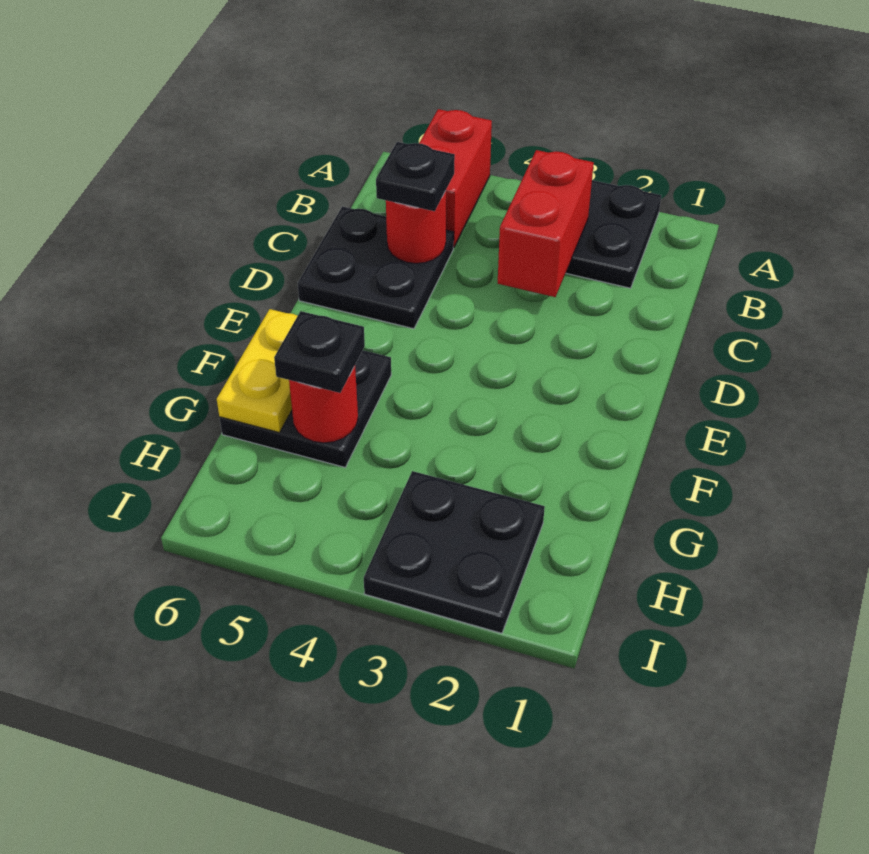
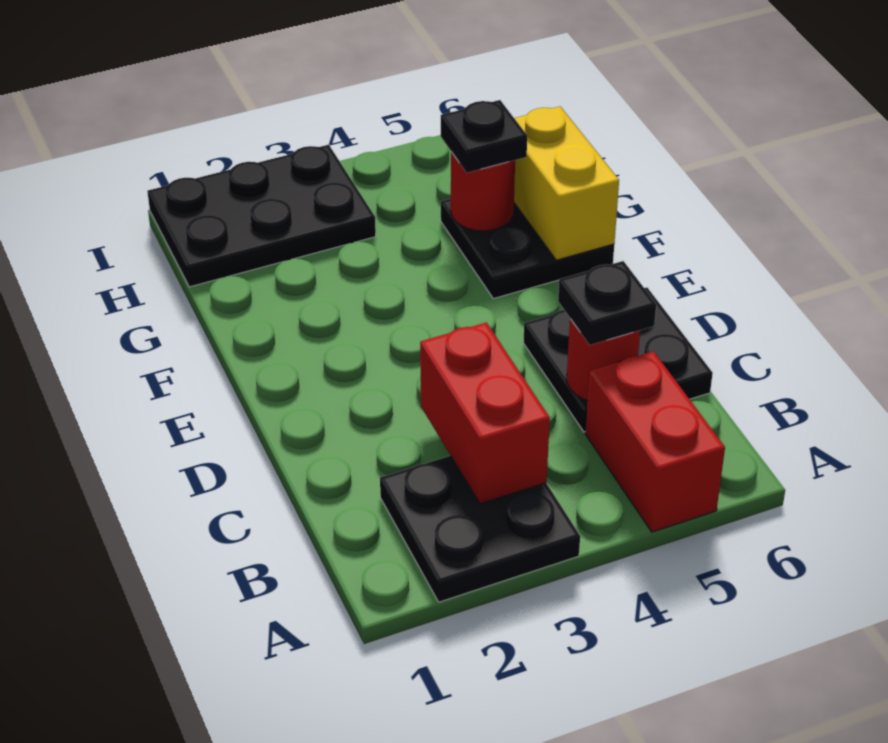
yellow 1x2 plate [217,309,297,433] -> yellow 1x2 brick [514,107,619,260]
black 2x2 plate [364,471,545,633] -> black 2x3 plate [147,145,376,287]

